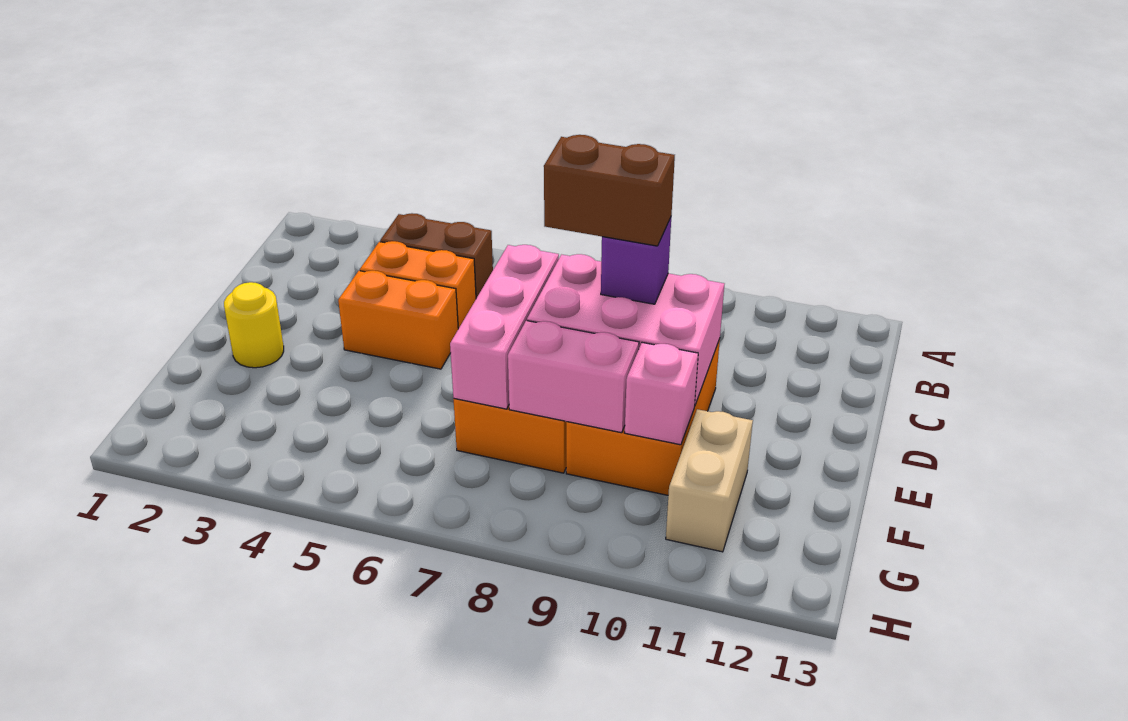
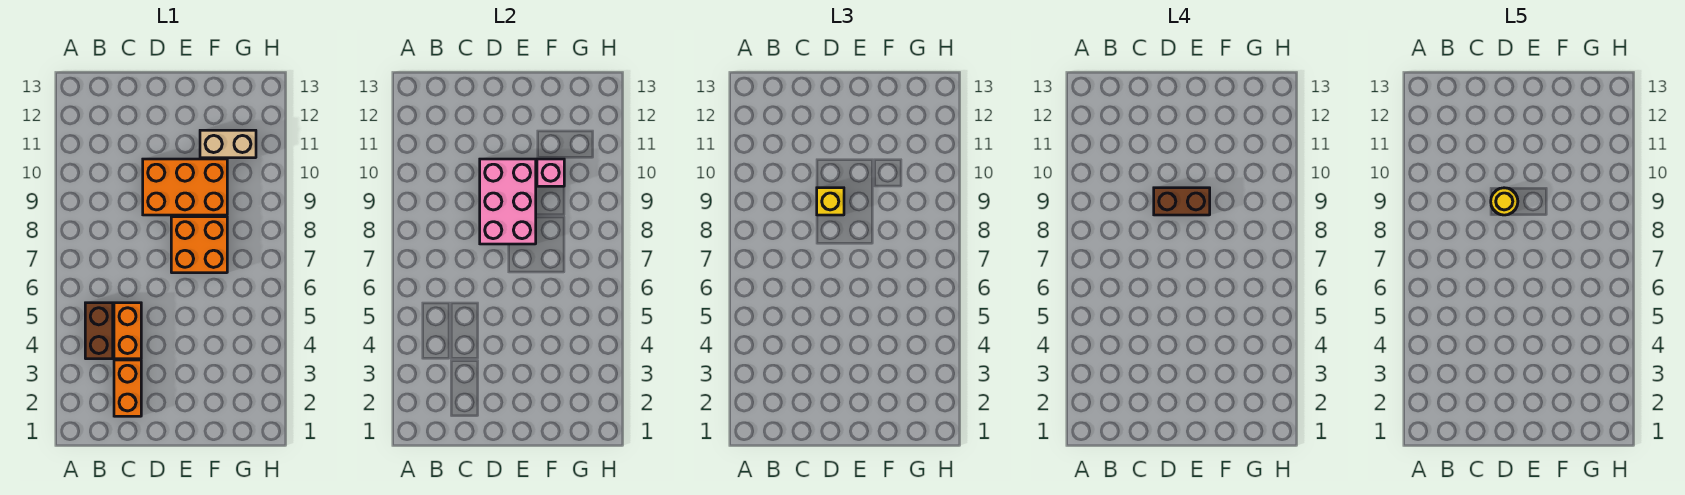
orange 1x2 brick [338,271,458,369] -> orange 1x2 brick moved to [114,360,141,416]
pink 1x3 brick [450,245,559,409] -> none
brown 1x2 brick [544,135,675,246] -> brown 1x2 brick turned to [1154,188,1210,215]
purple 1x1 brick [601,218,671,304] -> yellow 1x1 brick [817,188,844,215]
yellow 1x1 round brick [224,282,284,368] -> yellow 1x1 round brick moved to [1491,188,1518,215]
pink 1x2 brick [508,321,639,433] -> none

